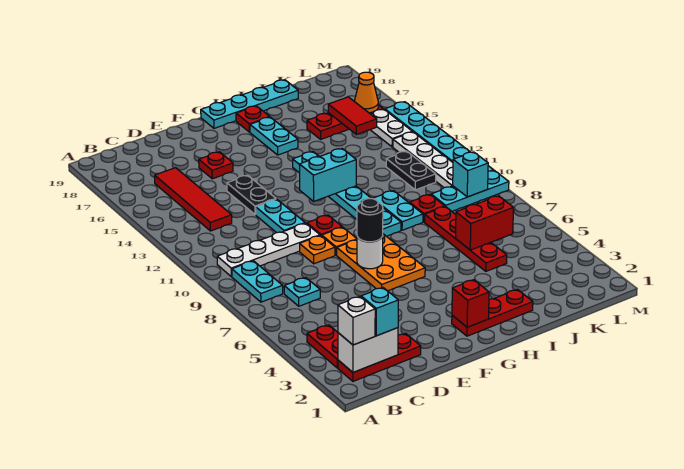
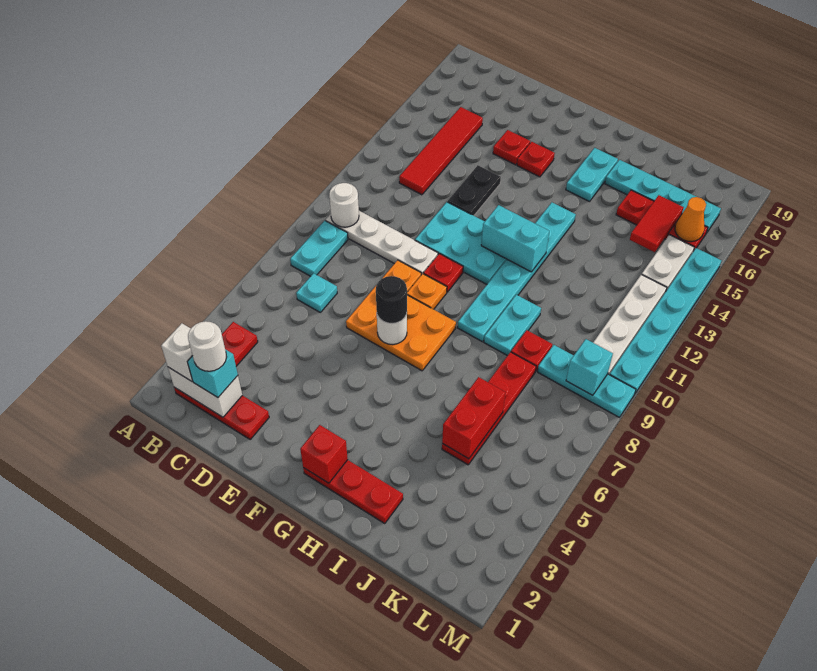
none -> white 1x1 round brick [329,183,359,227]
none -> white 1x1 round brick [188,321,226,371]
cyan 1x2 plate [256,199,305,233] -> cyan 2x3 plate [415,202,507,284]
orange 2x3 plate [337,234,425,291] -> orange 2x3 plate turned to [346,286,456,371]
cyan 1x4 plate [201,80,298,128] -> cyan 1x4 plate moved to [605,160,721,232]
red 1x1 plate [236,106,269,132] -> red 1x1 plate moved to [517,142,555,177]
red 1x2 brick [456,196,513,250] -> red 1x2 brick turned to [442,377,505,459]
black 1x2 plate [386,151,436,190] -> none

